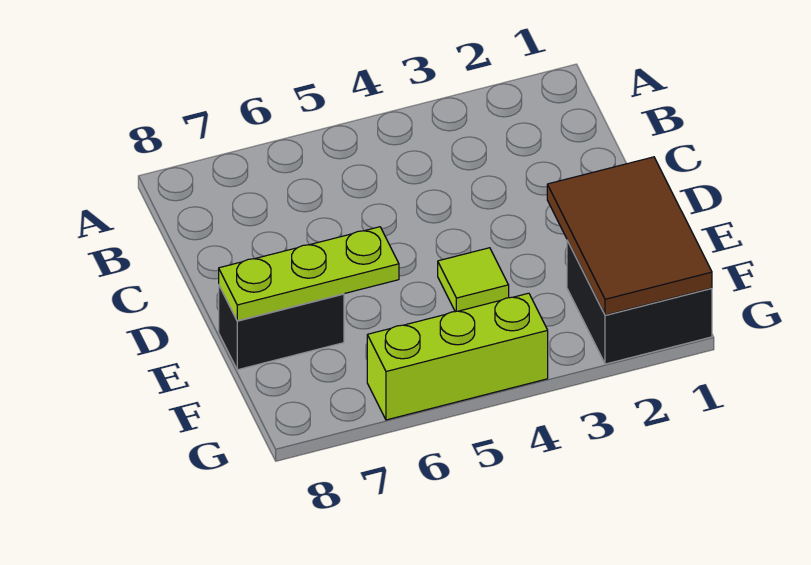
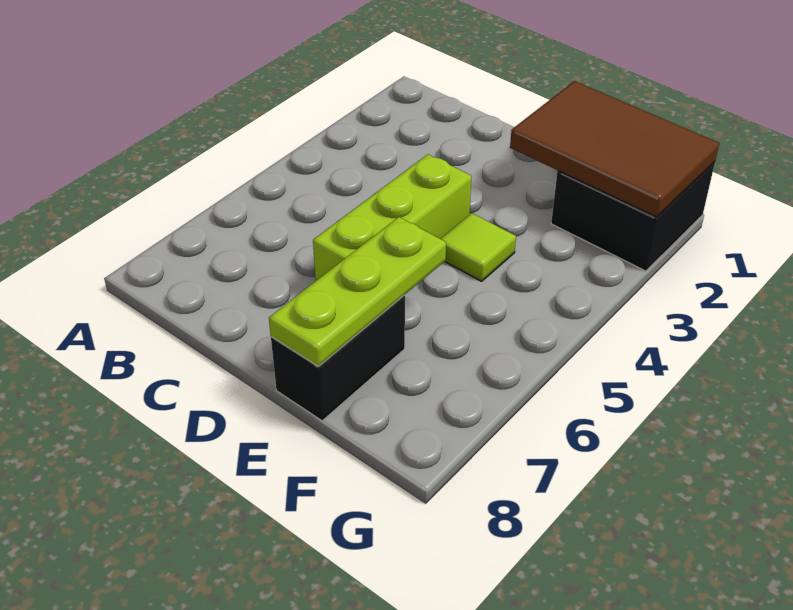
lime 1x3 brick [367,293,548,420] -> lime 1x3 brick moved to [313,154,472,281]

